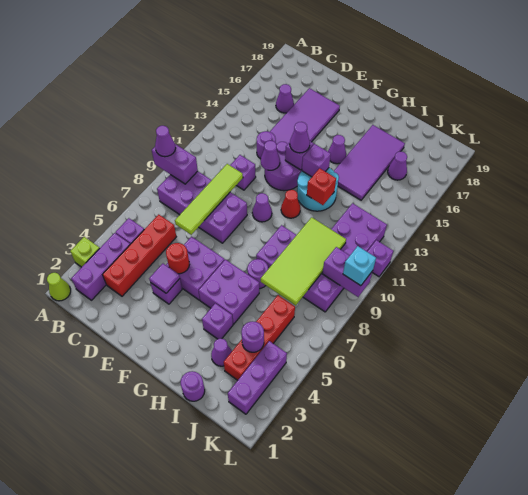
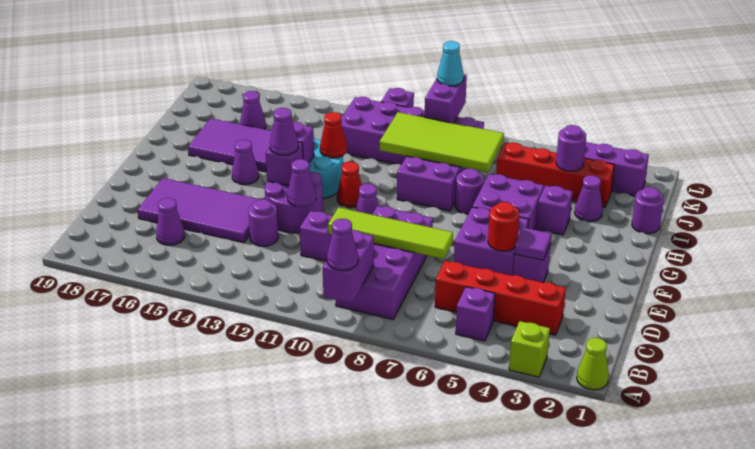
purple 1x3 brick [71,233,130,300] -> none
red 1x1 brick [307,168,336,205] -> red 1x1 cone [320,112,347,158]
cyan 1x1 brick [343,246,376,286] -> cyan 1x1 cone [437,41,464,86]

